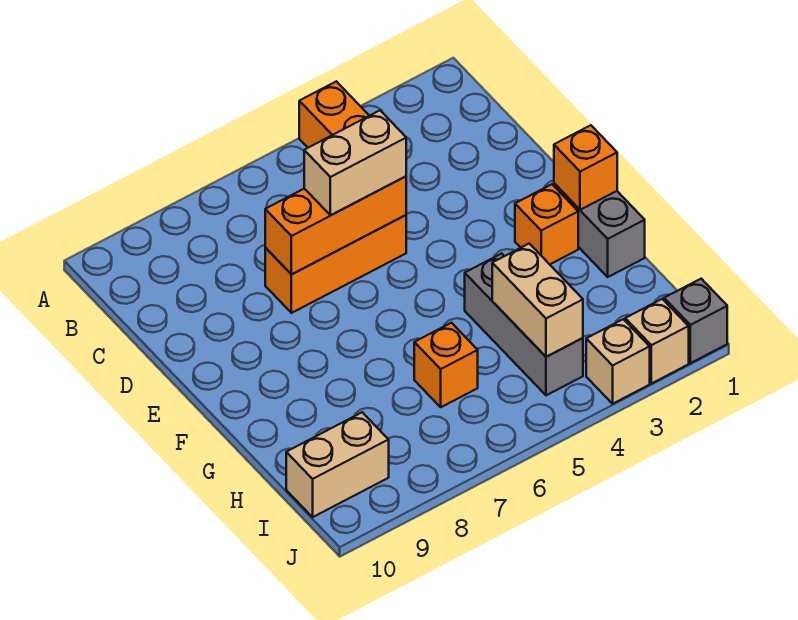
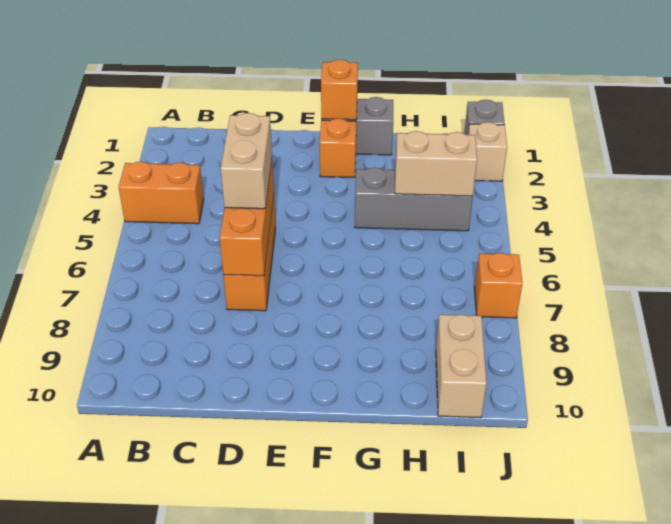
orange 1x1 brick [414,323,478,407] -> orange 1x1 brick moved to [475,253,522,318]
tan 1x1 brick [586,319,650,404] -> none

